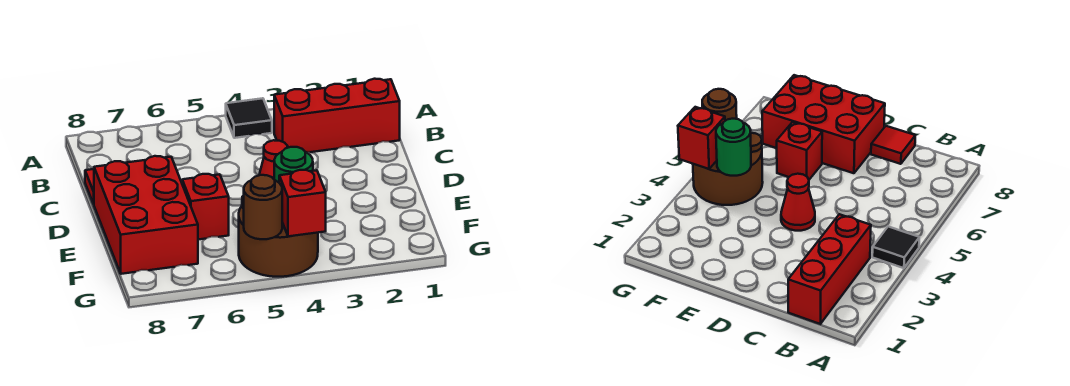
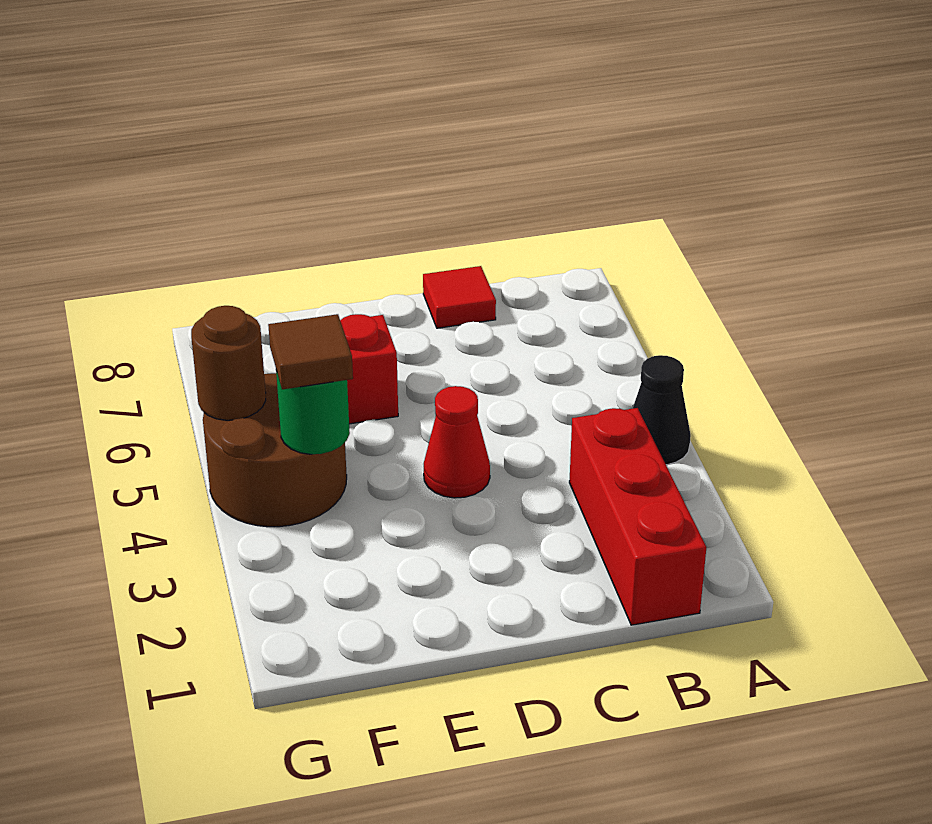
black 1x1 tile [226,98,272,138] -> black 1x1 cone [633,355,691,465]
red 2x3 brick [94,156,198,274] -> none
none -> brown 1x1 tile [268,314,353,389]
red 1x1 brick [279,170,326,236] -> none

